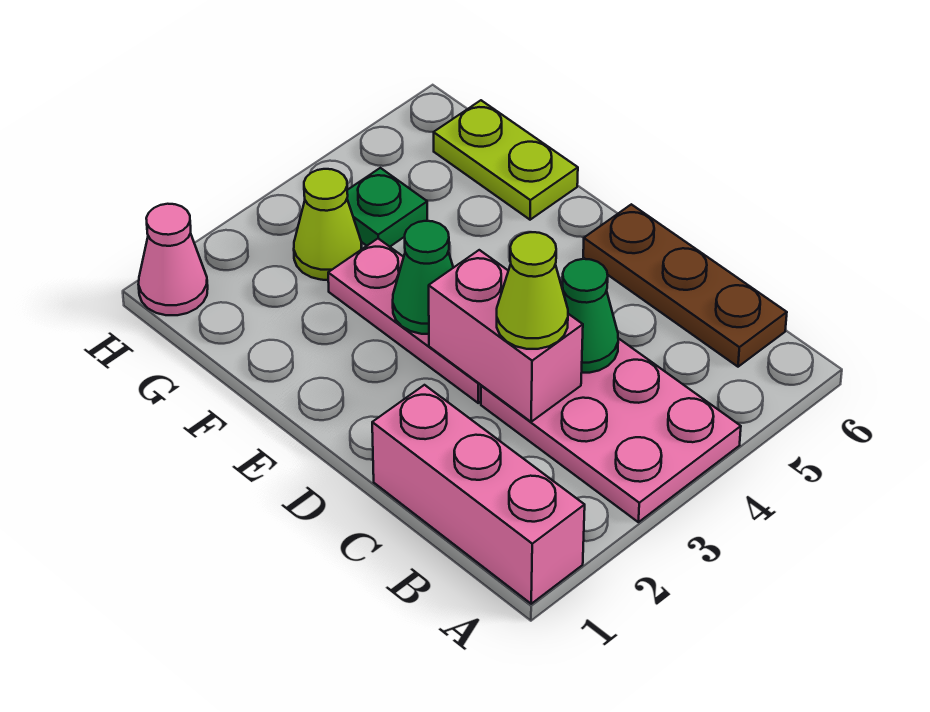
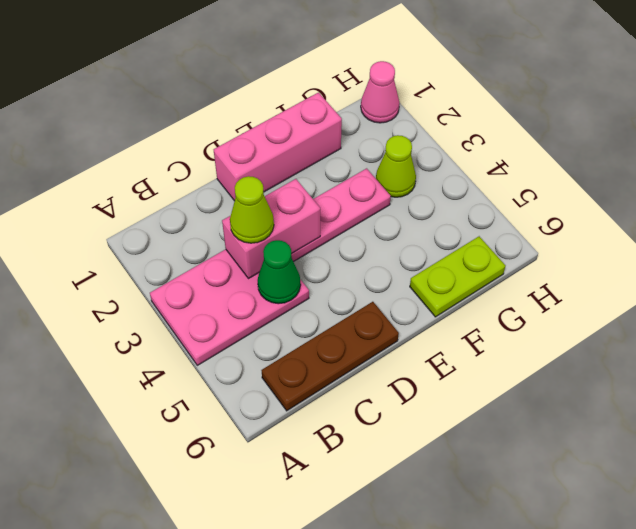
pink 1x3 brick [372,385,585,604] -> pink 1x3 brick moved to [214,93,342,201]
green 1x1 cone [393,221,453,334] -> none
green 1x1 plate [347,168,427,247] -> none

